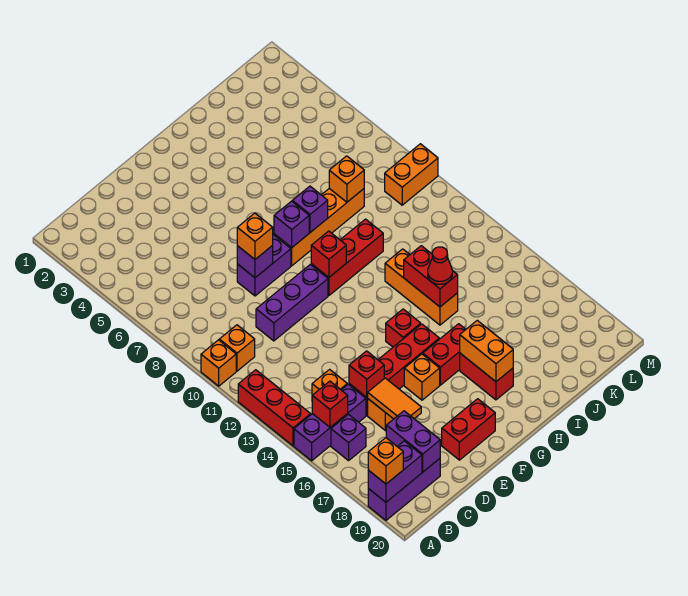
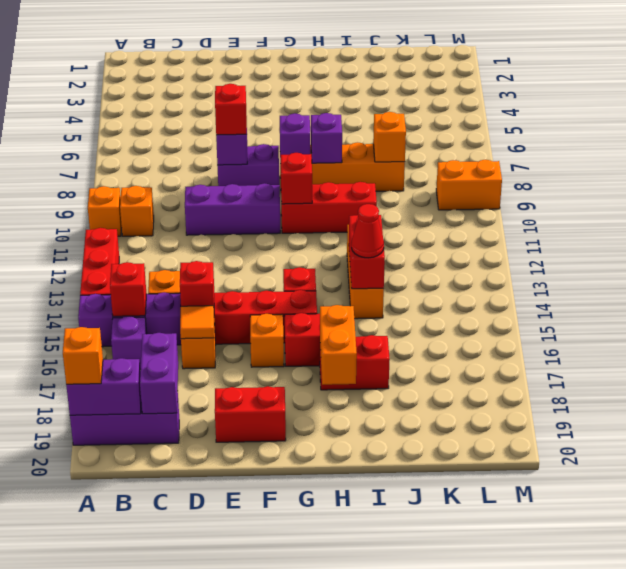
orange 1x2 tile [368,378,421,419] -> orange 1x1 tile [180,306,214,339]
orange 1x1 brick [237,213,273,259] -> red 1x1 brick [215,84,247,135]
red 1x2 brick [460,353,513,400] -> red 1x2 brick turned to [320,335,390,390]

